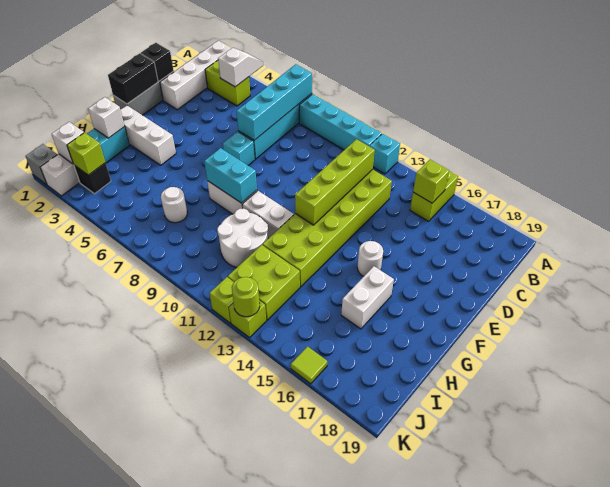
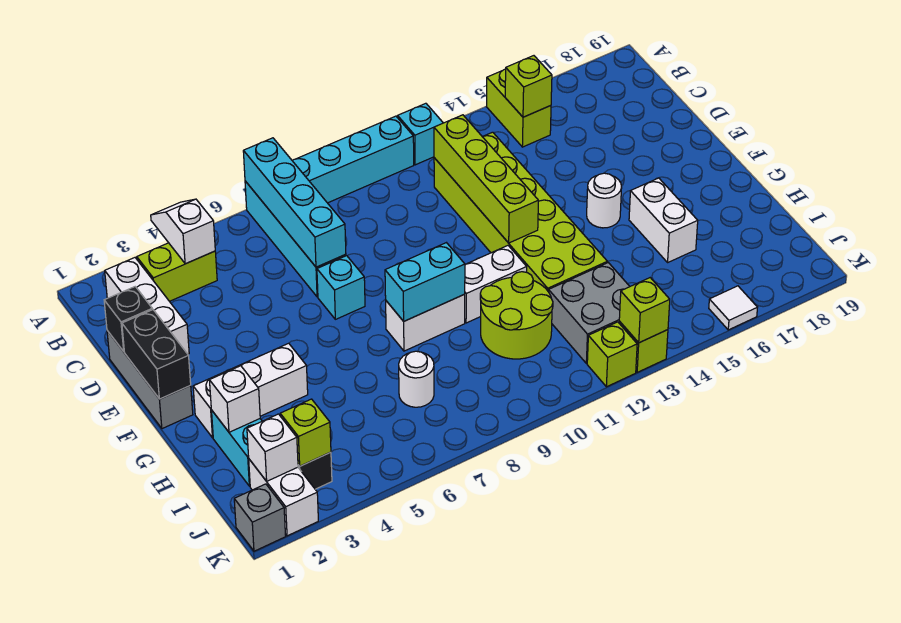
white 1x4 brick [160,41,231,110] -> white 1x3 brick [105,258,189,354]
white 2x2 round brick [217,208,268,267] -> lime 2x2 round brick [480,272,553,359]
lime 2x2 brick [228,245,300,320] -> grey 2x2 brick [549,263,630,363]
lime 1x1 round brick [232,277,260,317] -> lime 1x1 brick [619,278,670,343]
lime 1x1 tile [291,347,327,384] -> white 1x1 tile [709,286,758,330]

